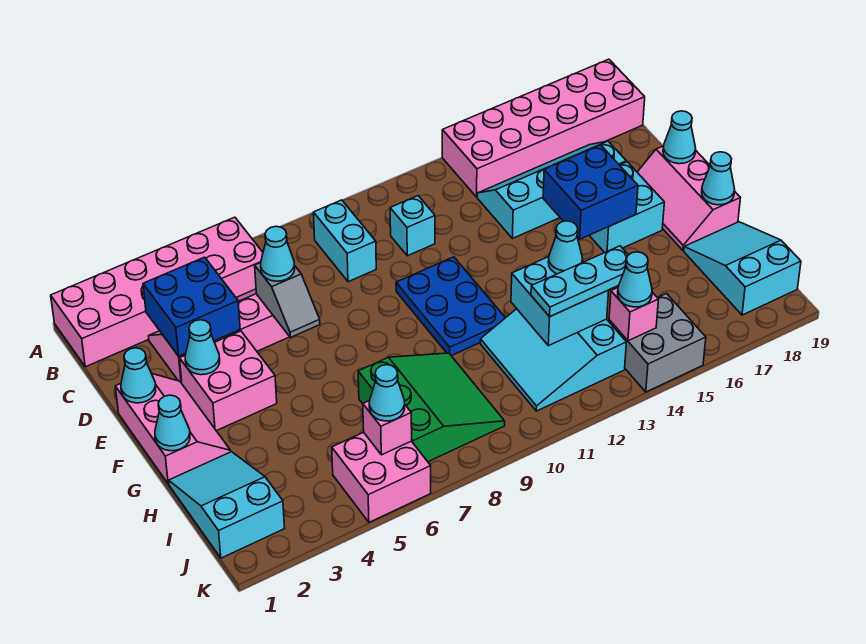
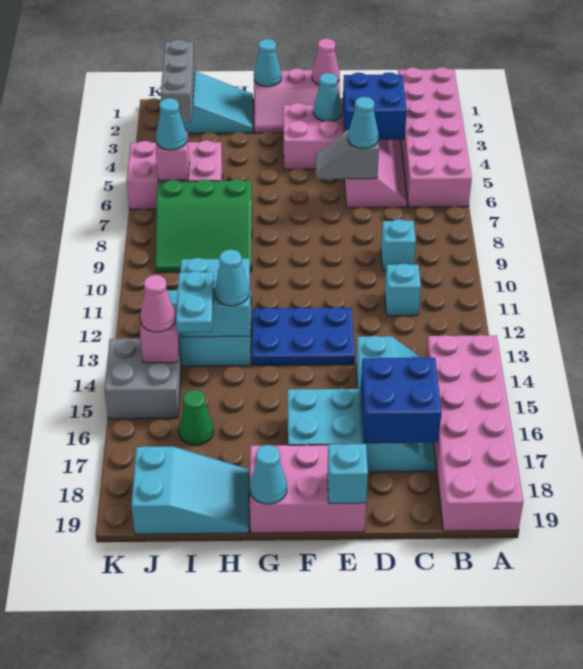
cyan 1x2 brick [313,200,376,282] -> cyan 1x1 brick [381,219,416,270]
cyan 1x1 cone [121,348,156,403] -> pink 1x1 cone [312,39,340,85]
blue 2x3 plate [396,257,505,356] -> blue 2x3 plate moved to [252,307,355,365]
blue 2x2 brick [543,145,638,239] -> blue 2x2 brick moved to [361,357,442,443]
pink 2x3 slope [637,146,740,250] -> pink 2x3 brick [250,445,366,533]
cyan 1x1 cone [663,111,696,164] -> cyan 1x1 brick [327,444,368,503]
cyan 1x3 plate [531,246,628,317] -> cyan 1x2 plate [176,271,214,332]
none -> green 1x1 cone [179,390,214,445]
none -> grey 1x3 brick [161,40,195,123]
pink 2x2 brick [332,432,431,522] -> pink 2x3 brick [127,140,222,210]
cyan 1x1 cone [618,252,652,307] -> pink 1x1 cone [140,275,176,332]

